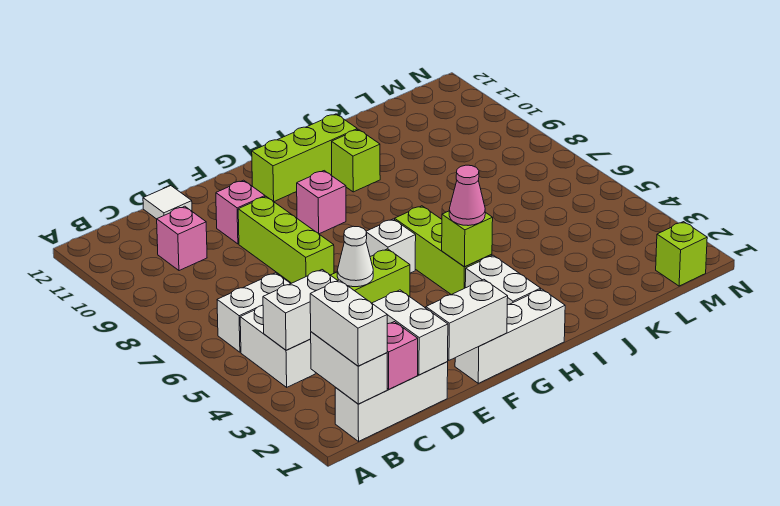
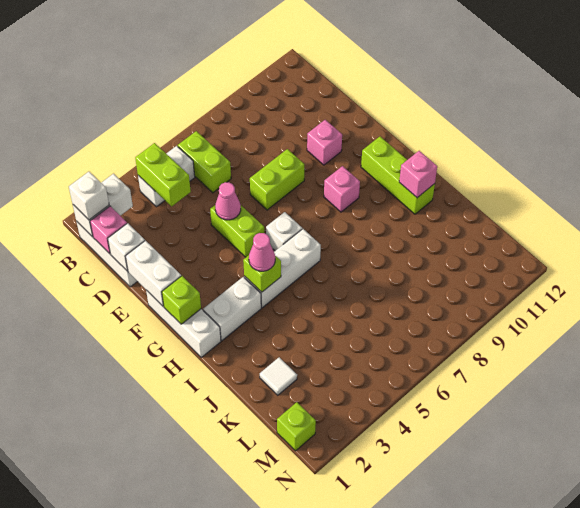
white 1x2 brick [310,280,387,366] -> white 1x1 brick [69,172,109,220]
white 1x2 brick [263,270,338,350] -> lime 1x2 brick [135,143,191,206]
white 1x2 brick [217,273,291,352] -> lime 1x2 brick [178,131,231,193]
pink 1x1 brick [157,206,207,271] -> pink 1x1 brick moved to [399,151,437,198]
white 1x2 brick [372,290,448,375] -> white 1x1 brick [108,223,145,271]
white 1x1 tile [143,186,192,219] -> white 1x1 tile moved to [260,357,297,395]
white 1x1 cone [337,226,373,287] -> pink 1x1 cone [215,182,241,220]
lime 1x3 brick [238,197,334,283] -> lime 1x2 brick [250,149,304,210]
lime 1x3 brick [395,206,492,295] -> white 1x3 brick [244,229,321,308]
lime 1x1 brick [332,129,380,192] -> lime 1x1 brick moved to [162,276,201,324]

